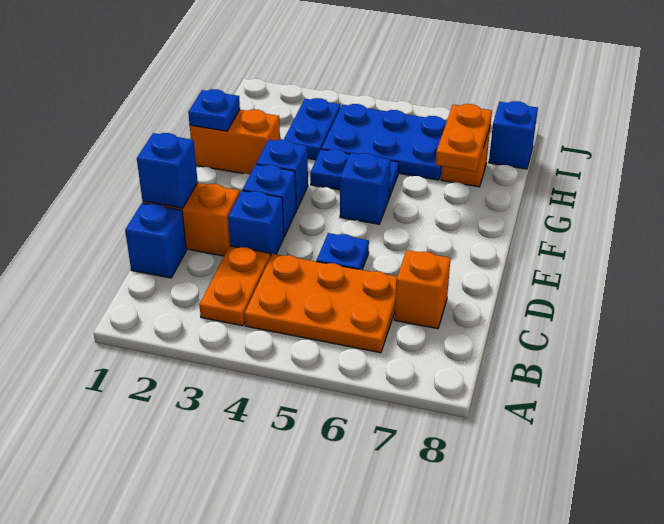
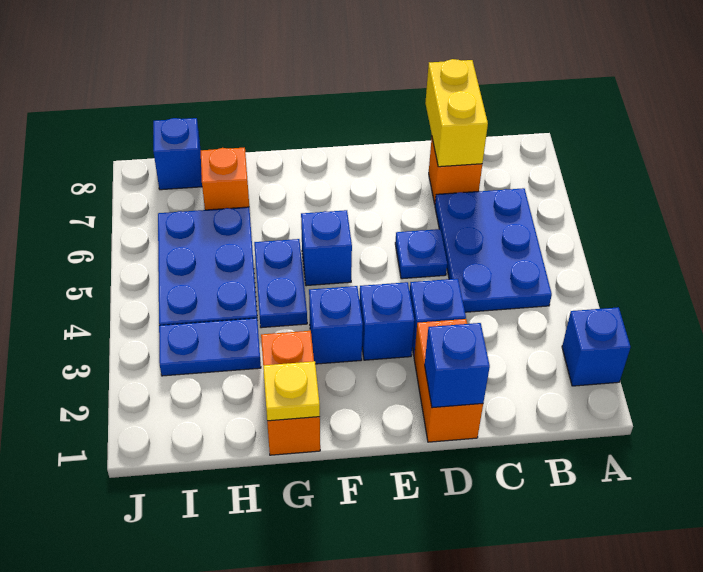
orange 1x2 plate [199,246,270,326] -> none
orange 2x3 plate [244,254,397,353] -> blue 2x3 plate [435,188,552,312]
blue 1x1 brick [125,203,186,278] -> blue 1x1 brick moved to [562,307,631,386]
none -> yellow 1x2 brick [425,59,488,167]
blue 1x1 plate [188,89,240,131] -> yellow 1x1 plate [263,361,320,421]
orange 1x2 plate [435,104,492,172] -> none

